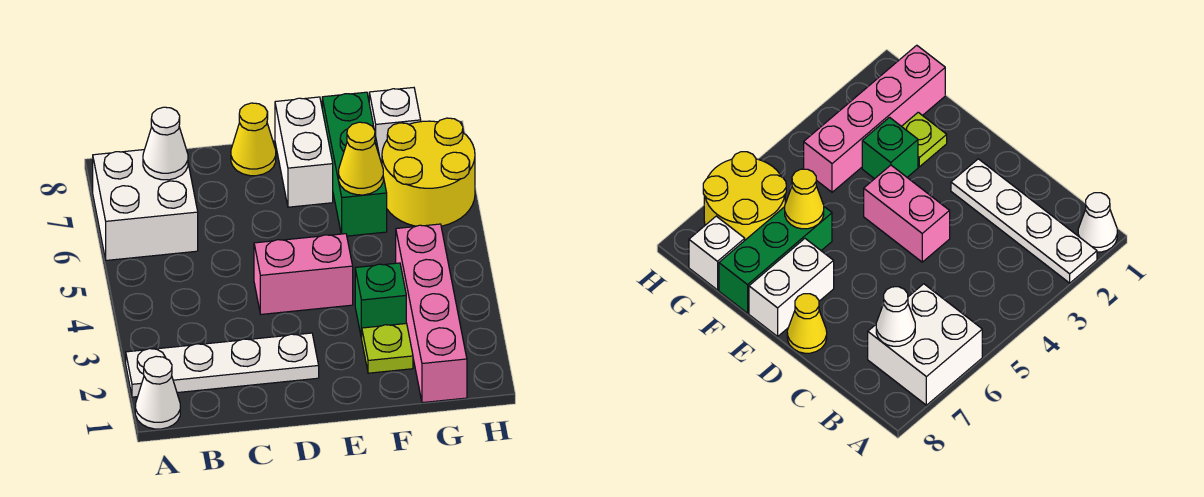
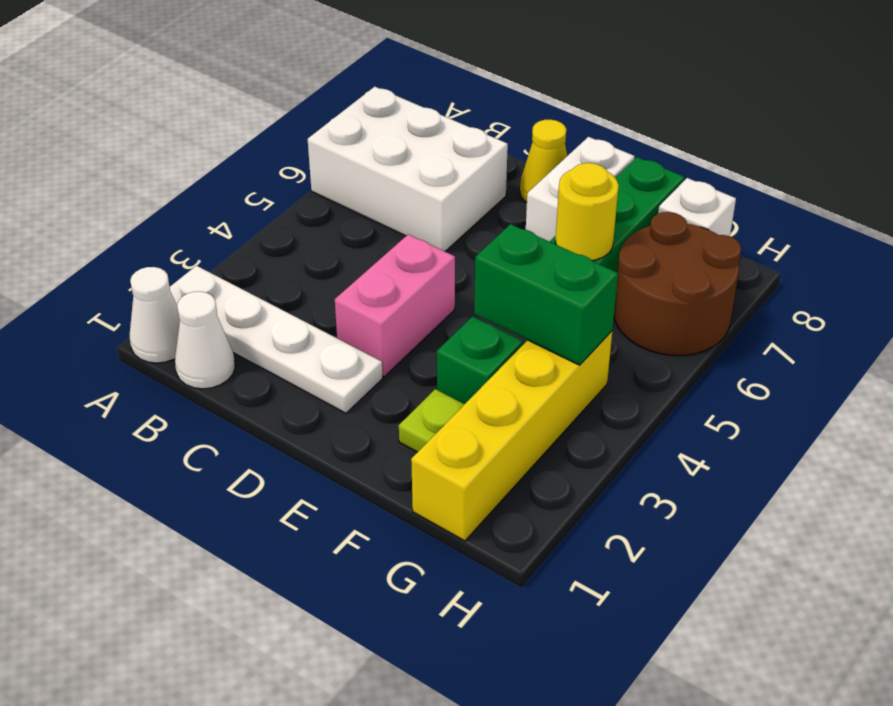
white 2x2 brick [93,150,198,260] -> white 2x3 brick [308,87,508,251]
white 1x1 cone [143,107,188,180] -> white 1x1 cone moved to [175,291,235,389]
pink 1x2 brick [254,234,353,314] -> pink 1x2 brick turned to [335,234,455,377]
none -> green 1x2 brick [474,224,618,365]
yellow 1x1 cone [339,122,383,195] -> yellow 1x1 round brick [555,163,619,260]
pink 1x4 brick [396,224,467,403] -> yellow 1x4 brick [411,331,612,541]
yellow 2x2 round brick [382,118,475,226] -> brown 2x2 round brick [614,212,741,356]

